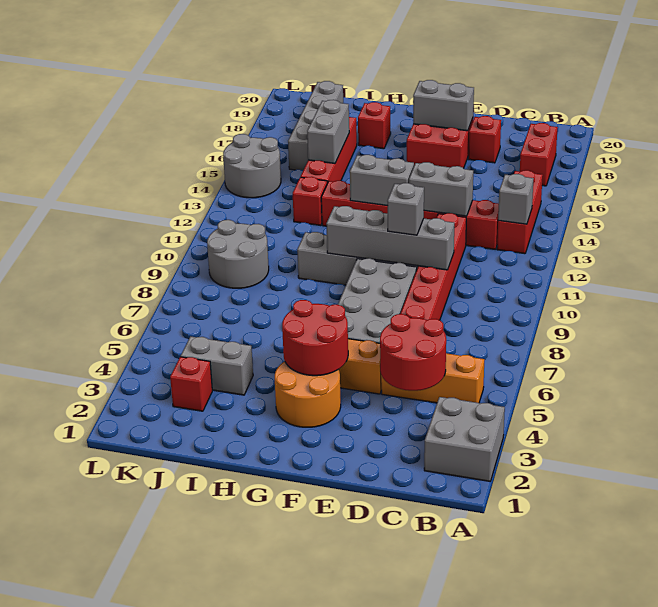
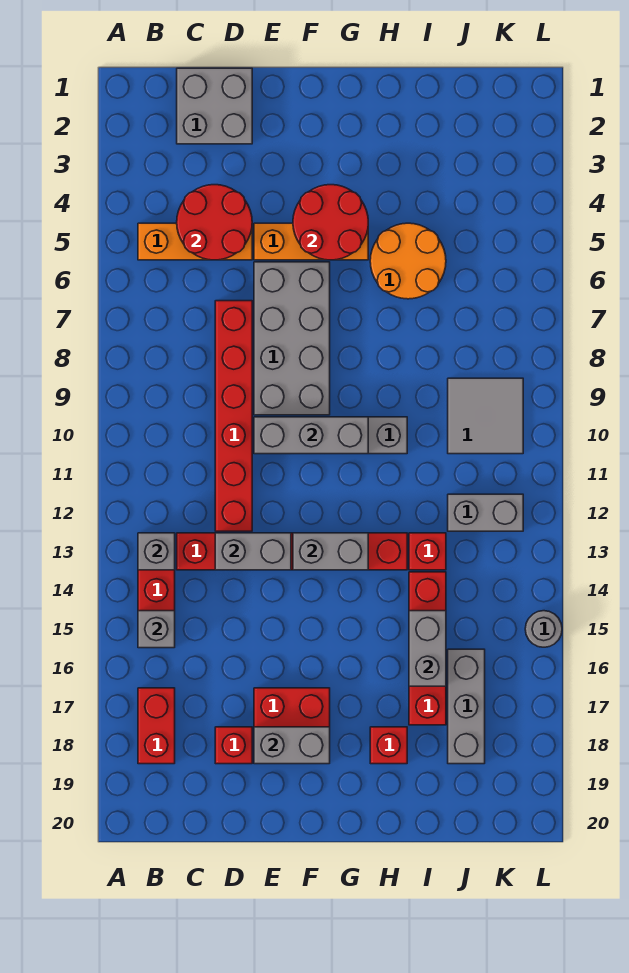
grey 2x2 brick [424,397,505,481] -> grey 2x2 brick moved to [177,68,252,144]
grey 1x4 brick [326,206,454,270] -> grey 1x3 brick [254,417,368,454]
grey 1x1 brick [388,183,424,235] -> grey 1x1 brick moved to [138,611,175,648]
orange 2x2 round brick [275,361,341,427] -> orange 2x2 round brick moved to [370,223,446,299]
grey 1x2 brick [181,336,253,395] -> grey 1x2 brick moved to [448,494,523,531]
red 1x1 brick [170,357,212,411] -> none
grey 2x2 round brick [207,220,269,288] -> grey 2x2 tile [448,378,523,454]
grey 1x4 brick [288,81,343,170] -> grey 1x3 brick [448,649,485,764]
grey 2x2 round brick [223,134,281,198] -> grey 1x1 round brick [525,611,562,647]

